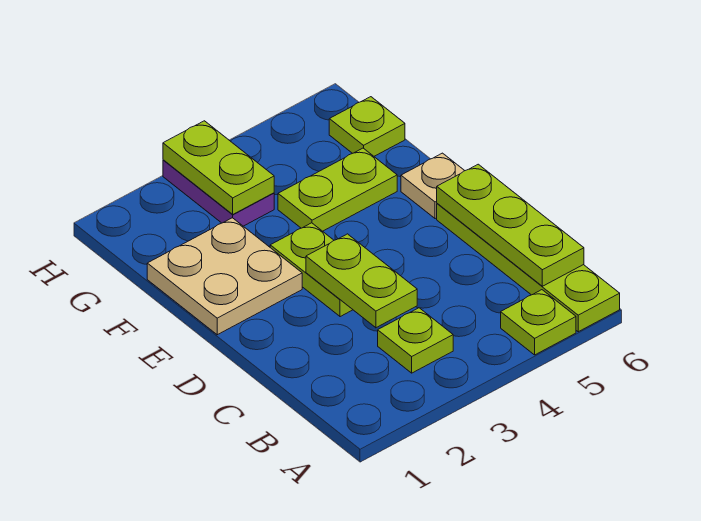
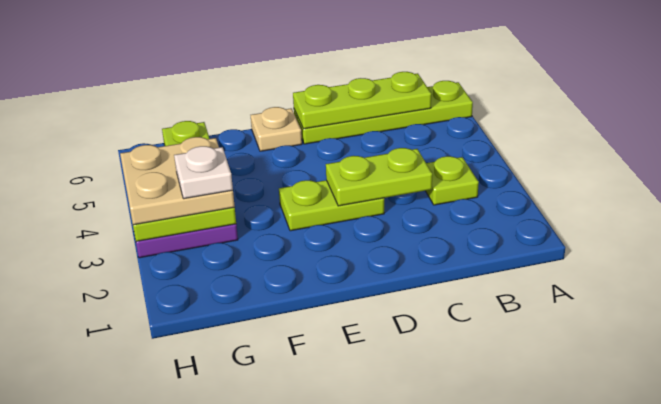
lime 1x1 plate [501,290,576,355] -> none
tan 2x2 plate [147,218,302,335] -> tan 2x2 plate moved to [120,137,235,225]
lime 1x2 plate [278,148,397,231] -> none
none -> white 1x1 plate [174,146,233,199]

